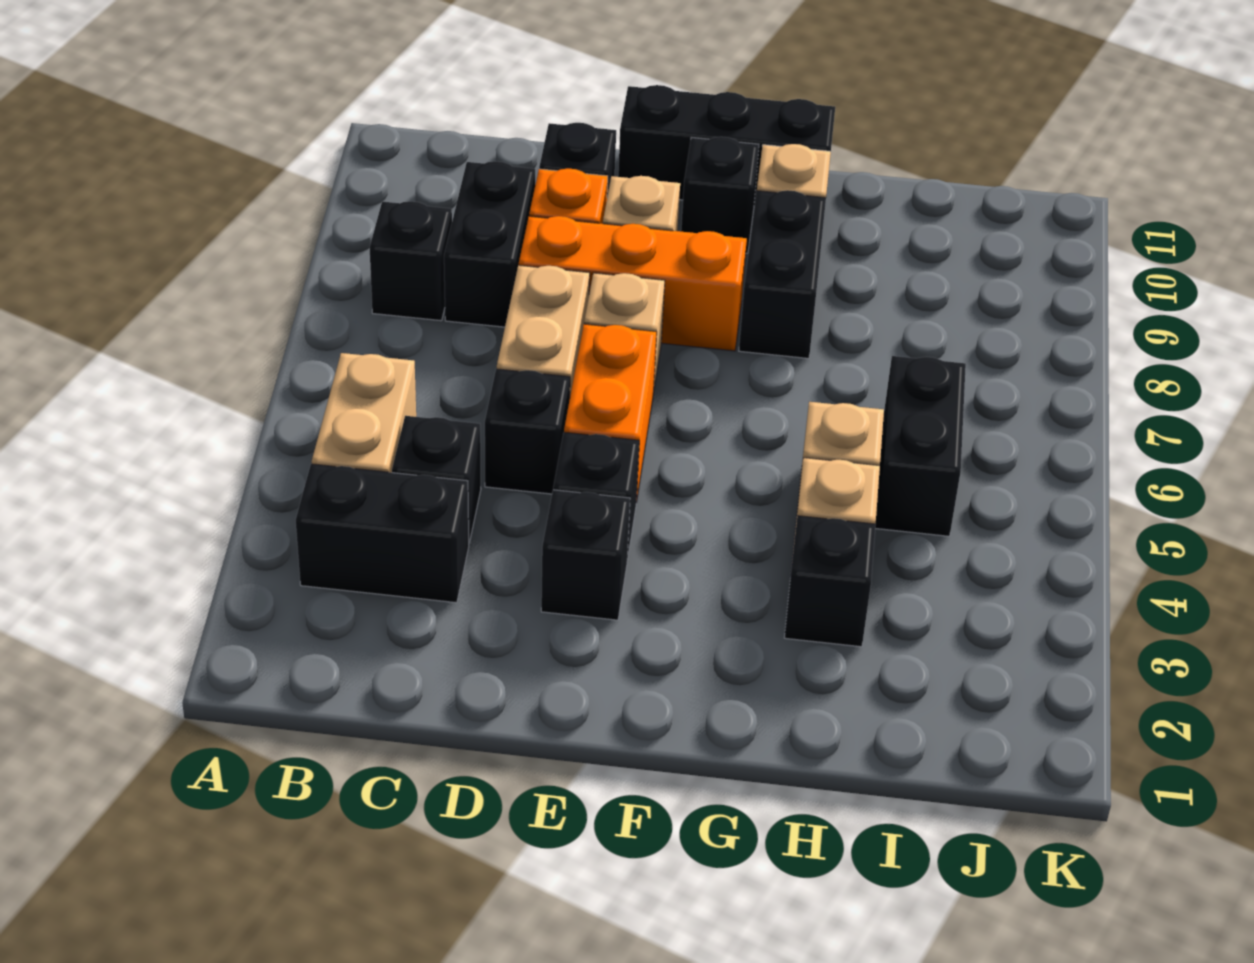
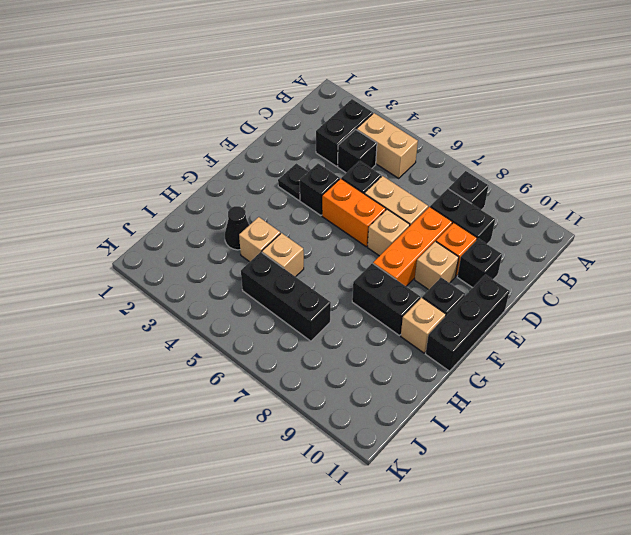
black 1x1 brick [541,490,630,620] -> black 1x1 plate [278,163,308,200]
black 1x1 brick [784,516,876,647] -> black 1x1 cone [225,206,249,250]
black 1x2 brick [875,356,966,536] -> black 1x3 brick [241,252,331,341]

